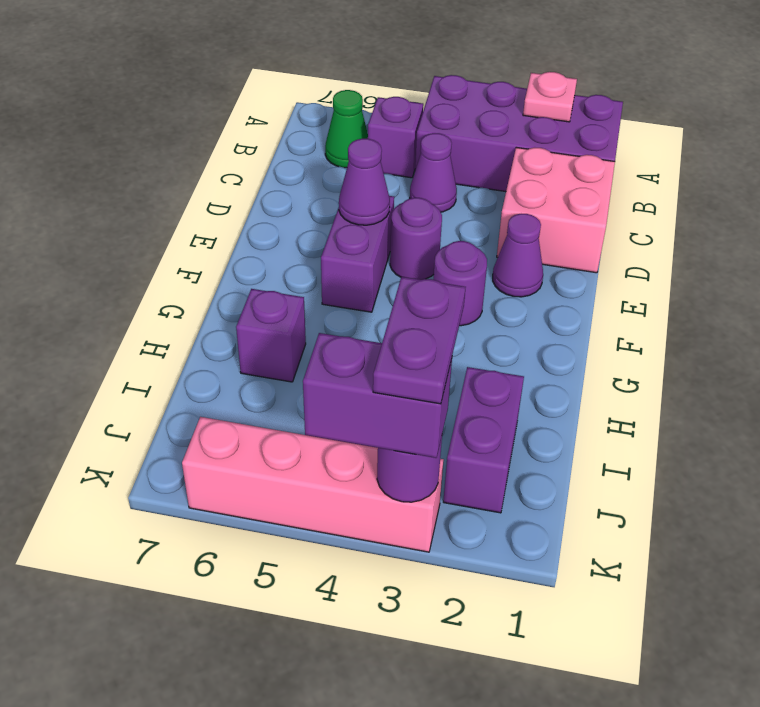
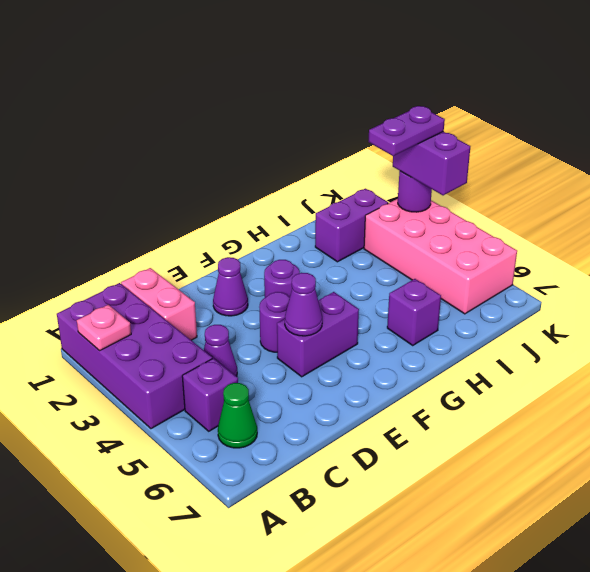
pink 2x2 brick [497,147,615,273] -> pink 1x2 brick [121,268,197,340]
pink 1x4 brick [182,417,444,552] -> pink 2x4 brick [364,199,517,314]

